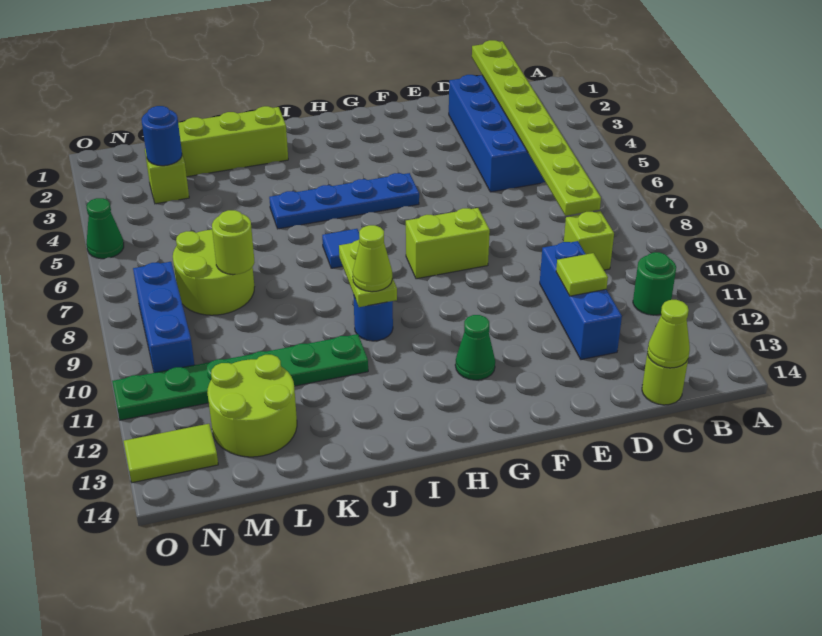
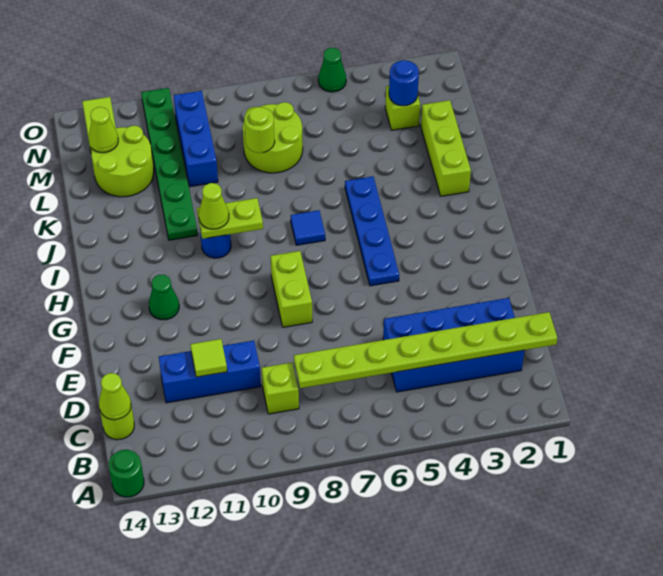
green 1x1 round brick [633,252,676,315] -> green 1x1 round brick moved to [109,450,144,497]
none -> lime 1x1 cone [89,107,118,153]
blue 1x3 brick [133,262,194,373] -> blue 1x3 brick turned to [174,91,218,187]

